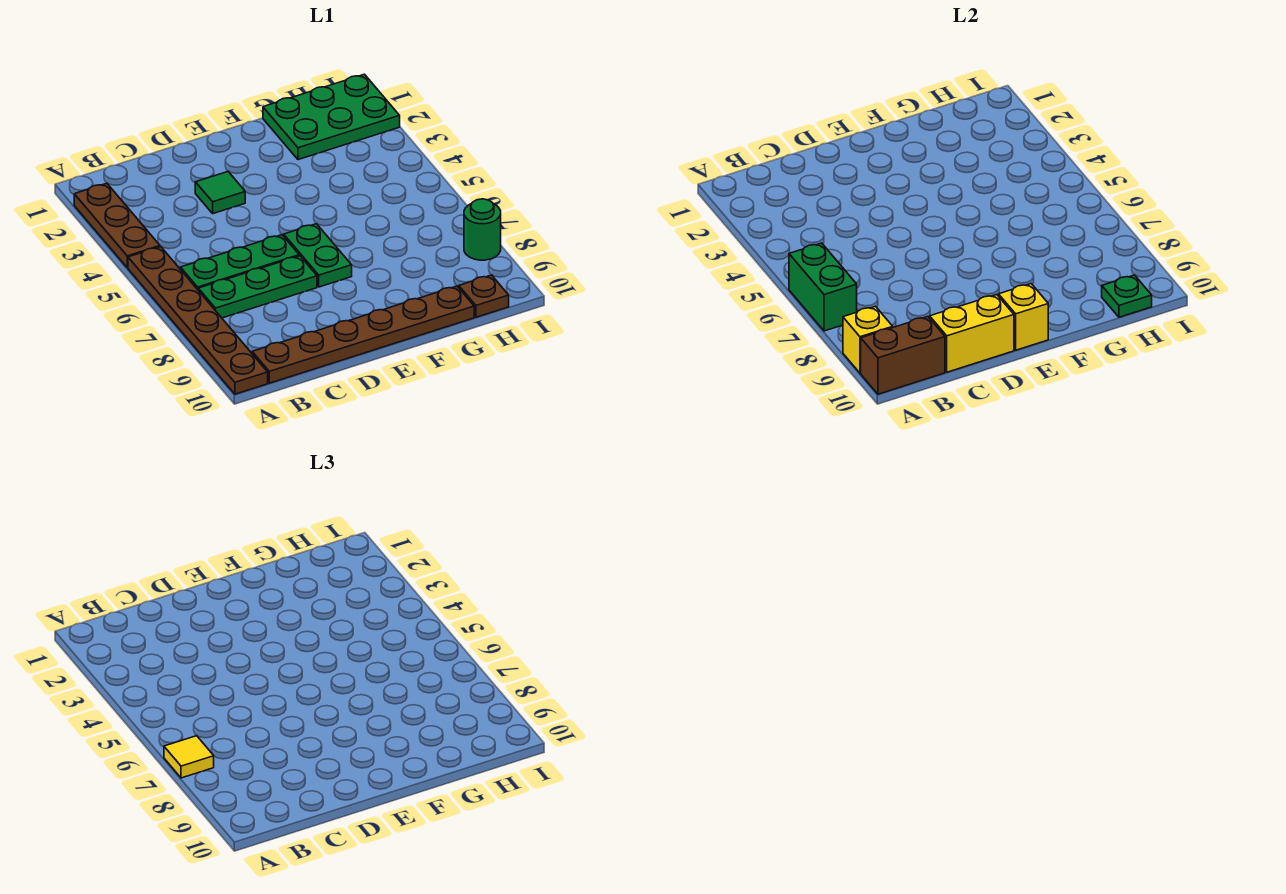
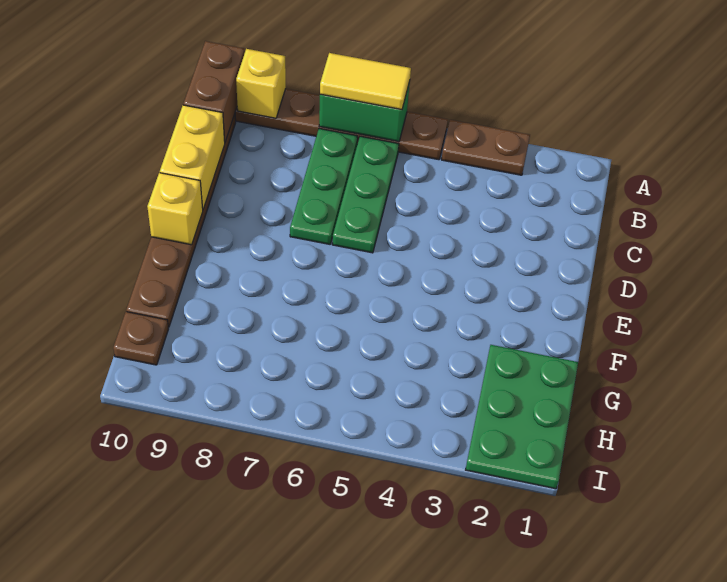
brown 1x3 plate [74,183,160,268] -> brown 1x2 plate [442,120,530,175]
yellow 1x1 tile [164,736,214,778] -> yellow 1x2 tile [320,53,411,110]
green 1x1 tile [195,172,245,214] -> none
green 1x2 plate [284,224,352,287] -> none
green 1x1 plate [1102,275,1152,317] -> none
green 1x1 round brick [464,199,501,260] -> none

